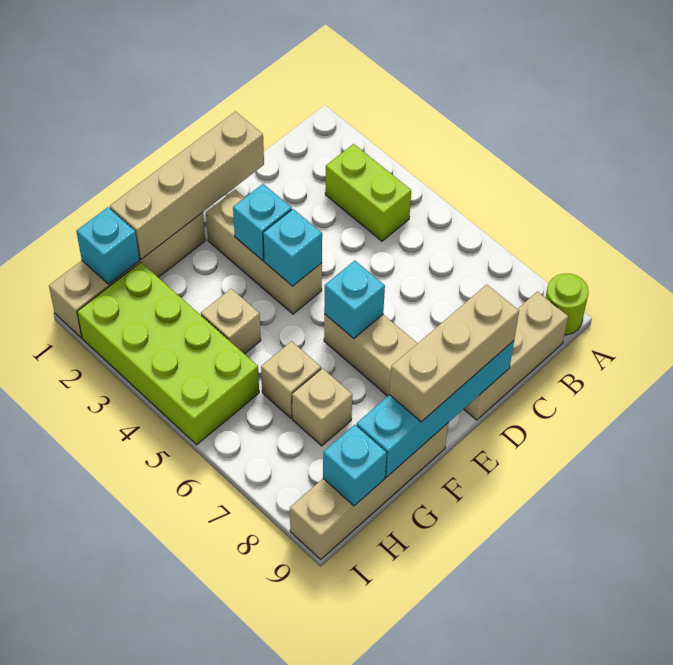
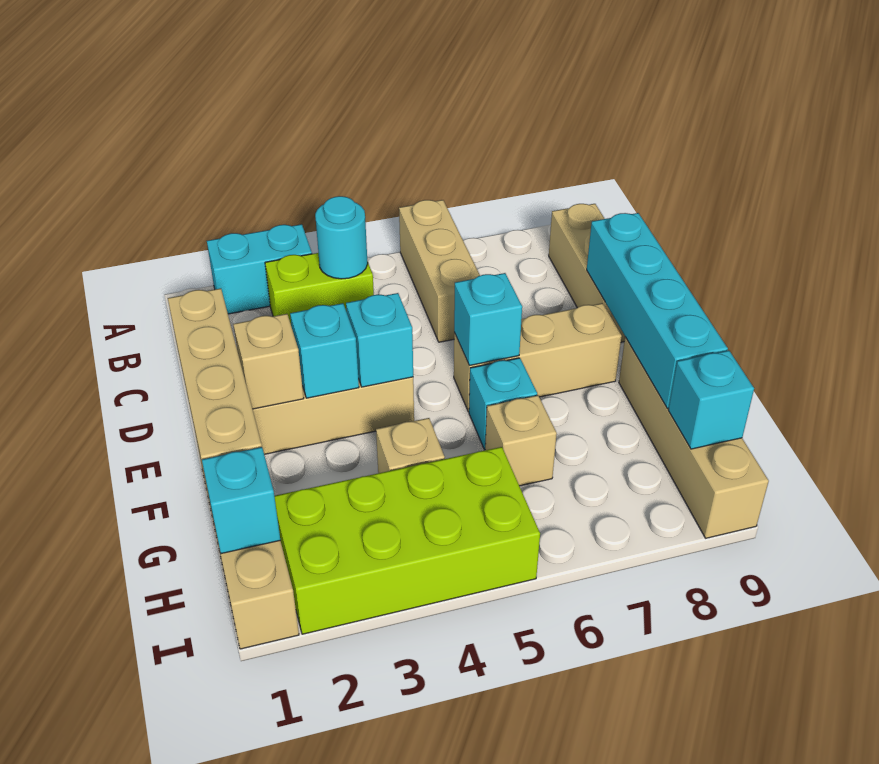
none -> cyan 1x2 brick [207,224,312,314]
lime 1x1 round brick [546,274,588,335] -> none
none -> cyan 1x1 round brick [315,196,368,279]
tan 1x3 brick [389,284,519,422] -> tan 1x3 brick moved to [399,200,480,342]
none -> cyan 1x1 brick [469,358,537,450]
tan 1x1 brick [292,368,352,446] -> tan 1x1 brick moved to [233,314,304,409]

